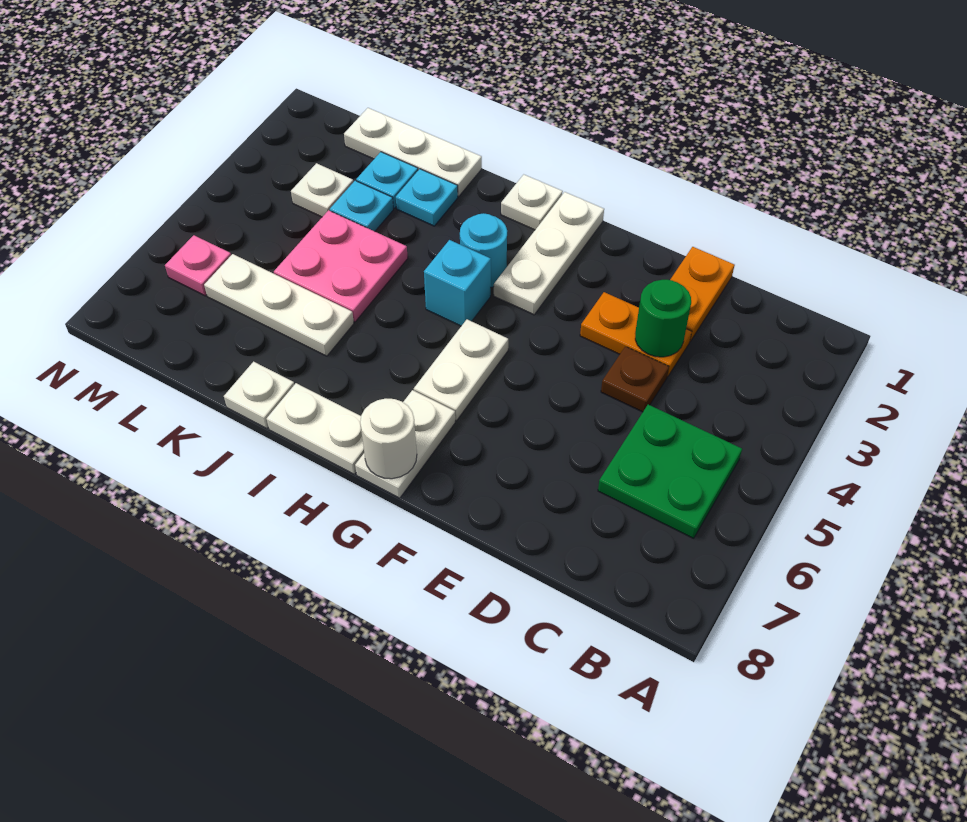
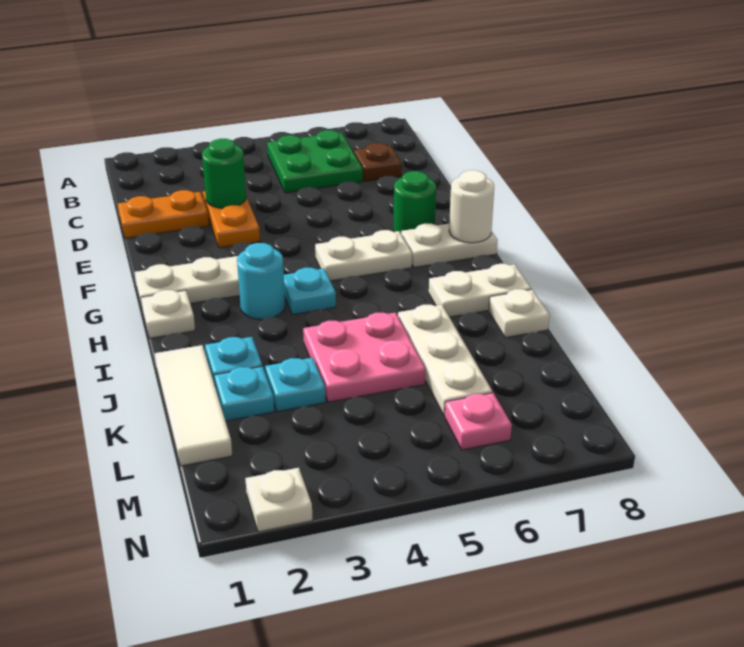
brown 1x1 plate [601,347,669,412] -> brown 1x1 plate moved to [354,143,402,181]
none -> green 1x1 round brick [394,171,436,233]
cyan 1x1 brick [424,240,491,326] -> cyan 1x1 plate [284,268,336,315]
white 1x2 plate [267,383,364,474] -> white 1x2 plate turned to [429,264,531,317]
white 1x3 plate [344,108,482,196] -> white 1x3 tile [155,345,232,466]
white 1x1 plate [291,163,353,217] -> white 1x1 plate moved to [245,468,313,532]

